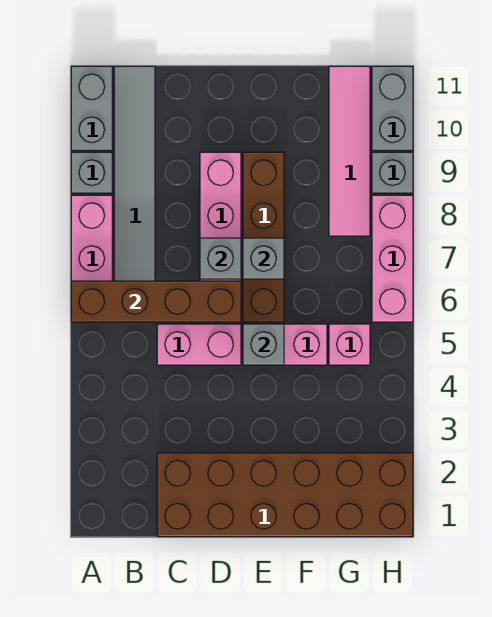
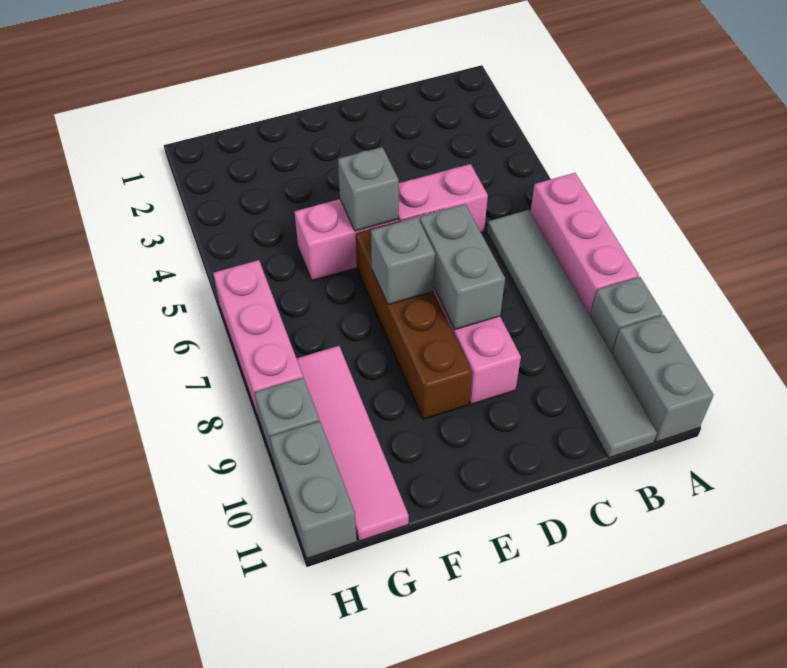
brown 1x4 brick [71,281,241,322] -> none
brown 2x6 brick [157,453,413,537] -> none
grey 1x1 brick [200,238,241,279] -> grey 1x2 brick [420,204,505,330]
pink 1x1 brick [329,324,370,365] -> none

